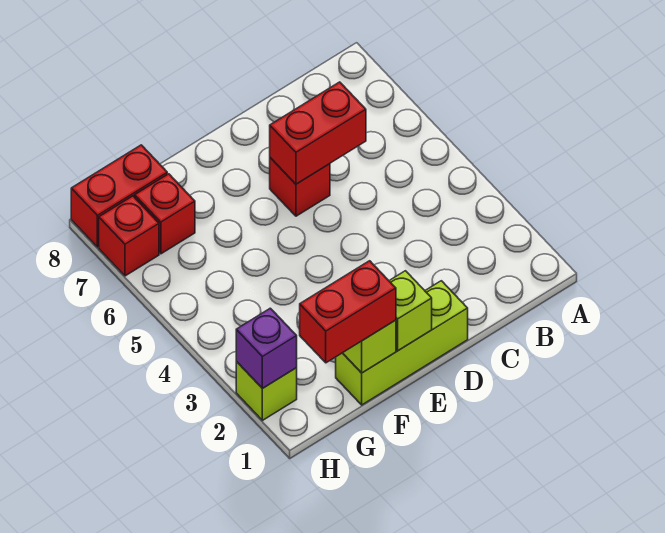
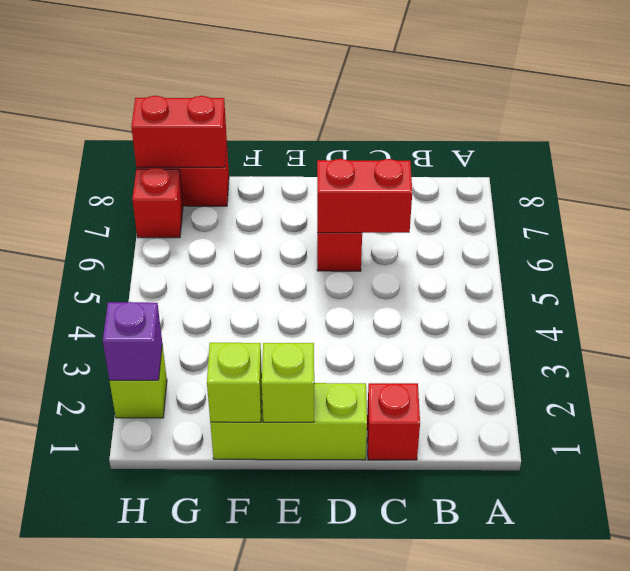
red 1x2 brick [300,261,396,363] -> red 1x2 brick moved to [131,96,227,167]
red 1x1 brick [135,174,195,254] -> red 1x1 brick moved to [367,383,420,460]

